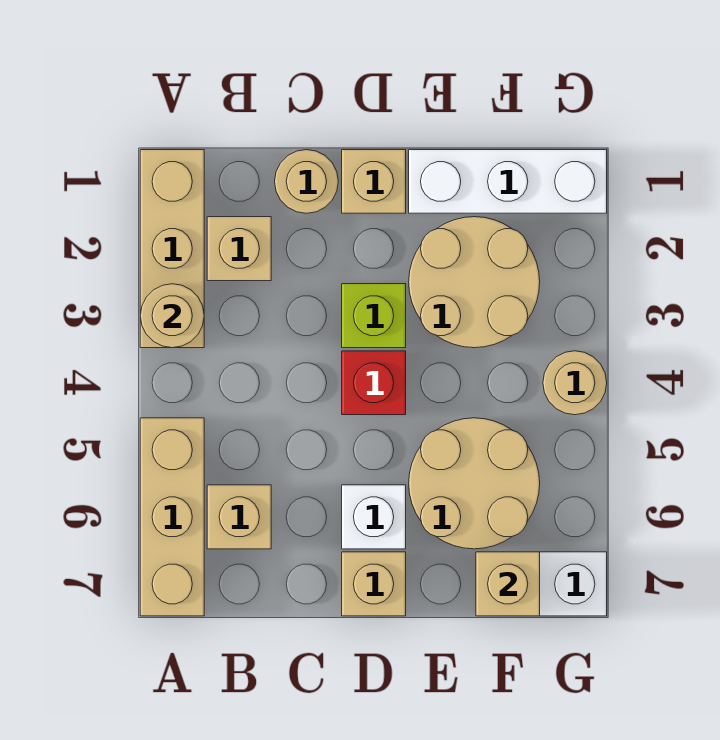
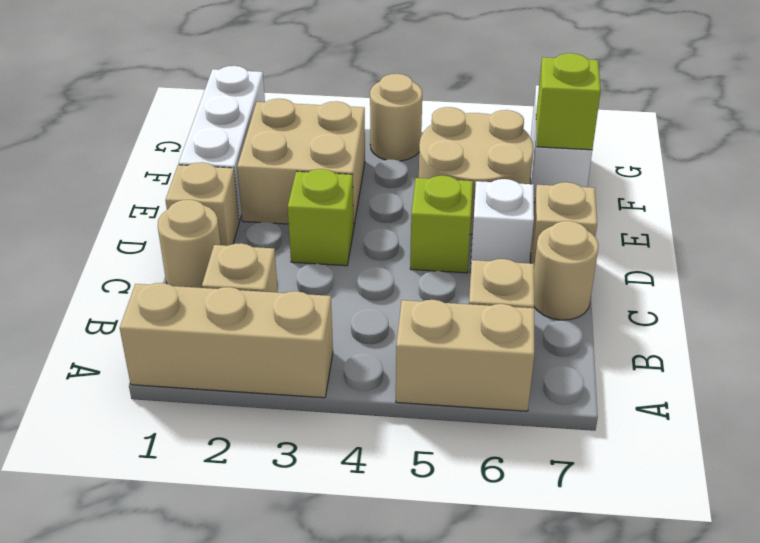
tan 1x1 round brick [140,284,204,348] -> tan 1x1 round brick moved to [534,221,599,320]
tan 1x3 brick [140,418,204,616] -> tan 1x2 brick [396,300,534,411]
red 1x1 brick [342,351,406,415] -> none
none -> lime 1x1 brick [410,176,473,273]
tan 2x2 round brick [409,217,540,348] -> tan 2x2 brick [237,99,365,224]
tan 1x1 brick [476,552,540,616] -> lime 1x1 brick [536,53,601,150]

